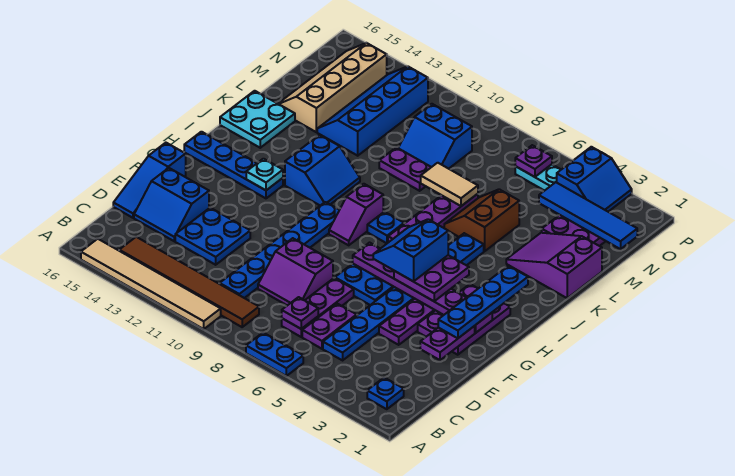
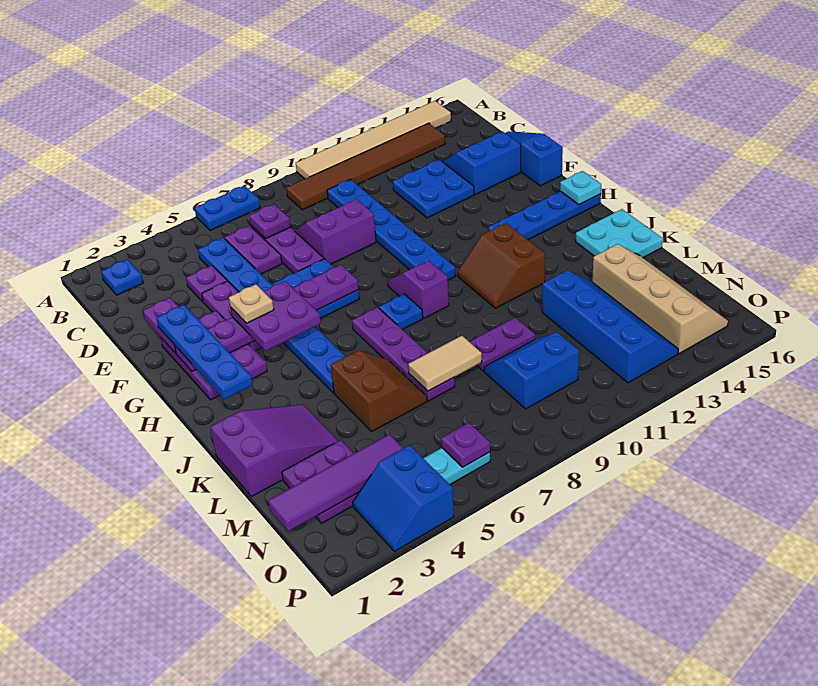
none -> purple 1x1 plate [186,265,227,302]
none -> tan 1x1 plate [229,284,274,323]
blue 2x2 slope [373,219,448,282] -> none
cyan 1x1 plate [246,159,283,190] -> cyan 1x1 plate moved to [560,171,601,204]
blue 2x2 slope [285,135,360,206] -> brown 2x2 slope [458,223,545,308]
blue 1x4 tile [539,182,637,249] -> purple 1x4 tile [268,434,403,531]

